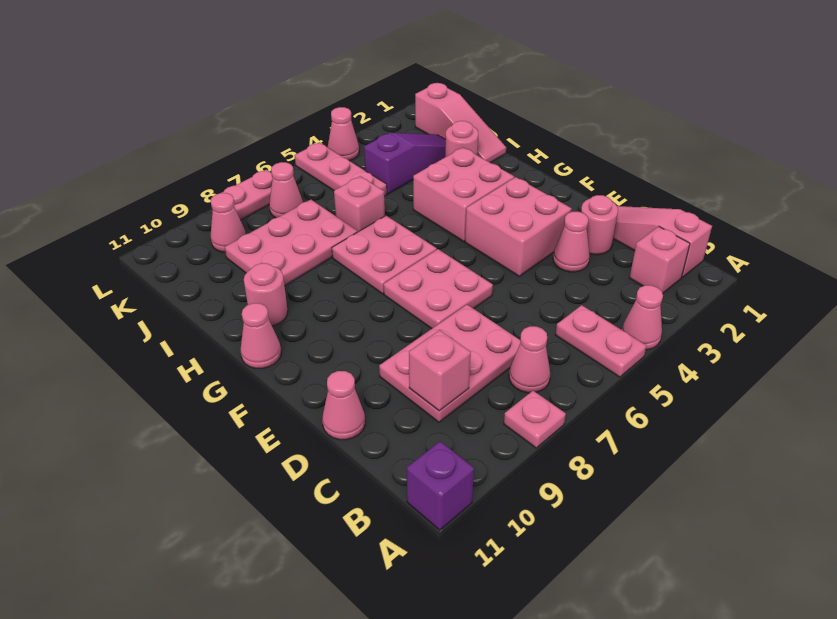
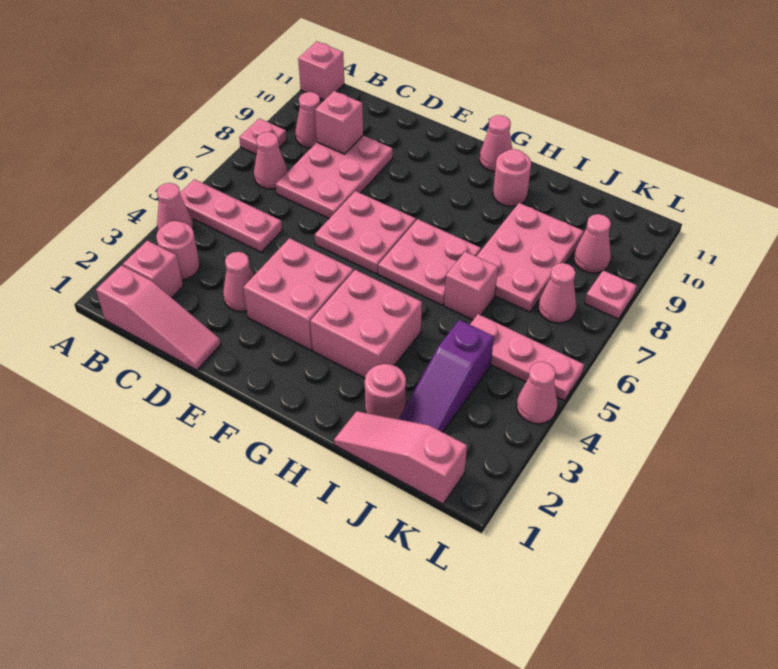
pink 1x2 plate [555,305,647,377] -> pink 1x3 plate [180,179,282,252]
purple 1x1 brick [407,441,474,530] -> pink 1x1 brick [298,41,344,100]
pink 1x1 round brick [581,195,618,255] -> pink 1x1 round brick moved to [156,221,200,280]
pink 1x1 cone [322,371,365,440] -> pink 1x1 cone moved to [295,92,320,148]
pink 1x2 plate [222,170,273,220] -> pink 1x1 plate [585,270,637,319]

